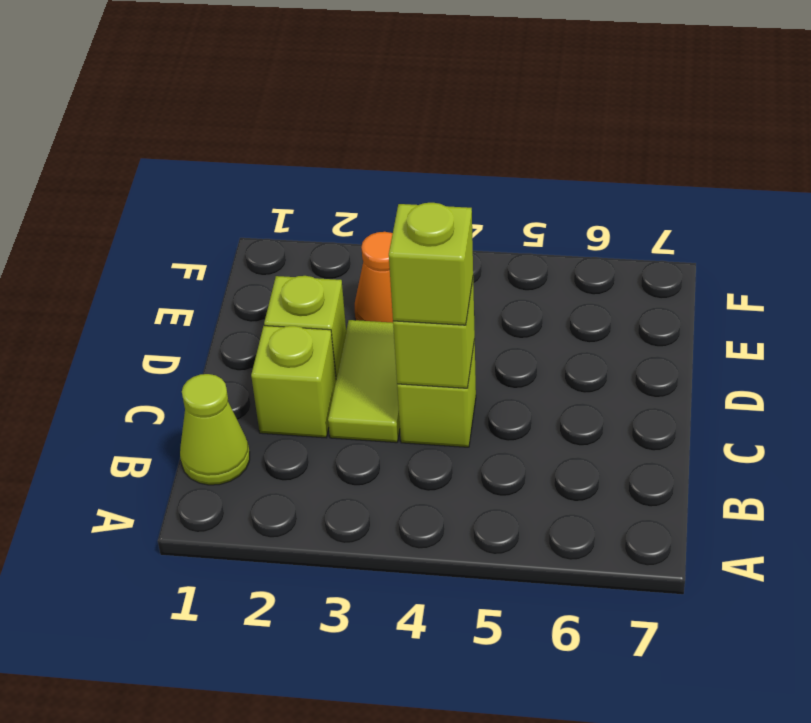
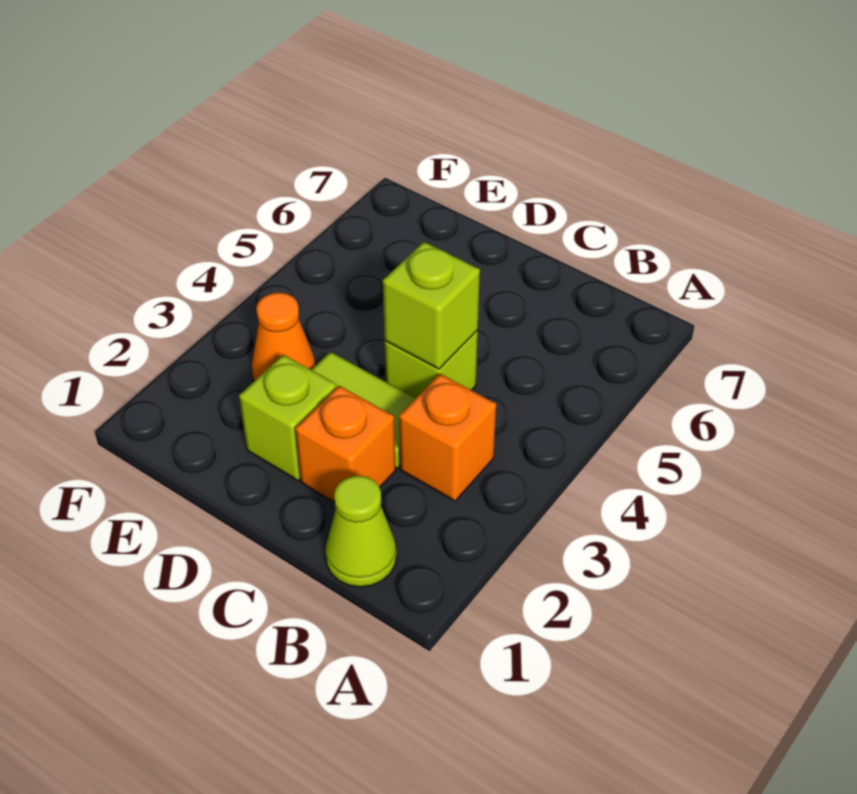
none -> orange 1x1 brick [399,374,496,501]
lime 1x1 brick [251,326,336,438] -> orange 1x1 brick [295,386,396,502]
lime 1x1 brick [389,203,473,325] -> none

